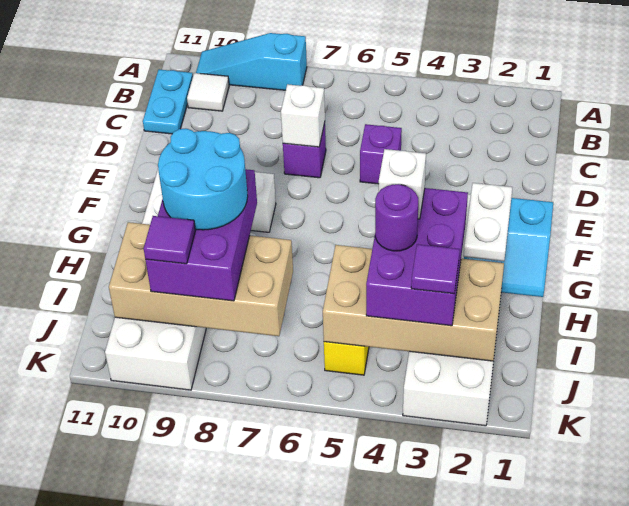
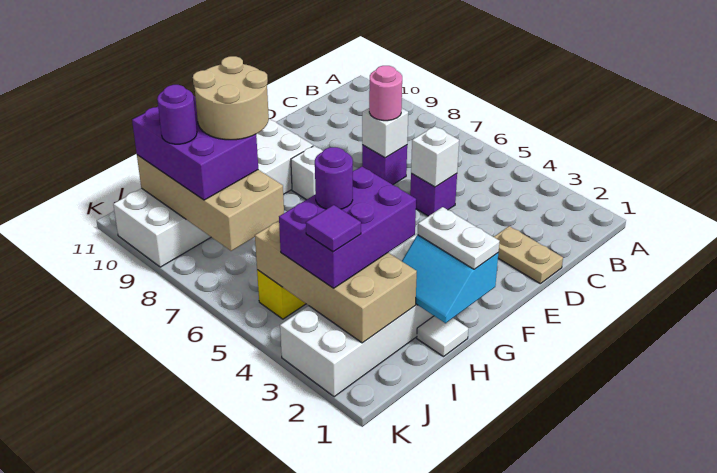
cyan 1x3 slope [196,33,307,90] -> none
white 1x1 tile [187,73,229,111] -> white 1x1 tile moved to [417,316,468,357]
cyan 1x2 plate [143,70,193,134] -> none
none -> tan 1x2 plate [494,226,563,284]
none -> pink 1x1 round brick [369,66,402,121]
white 1x2 plate [463,183,513,261] -> white 1x2 plate turned to [418,207,500,269]
white 1x1 brick [379,149,426,219] -> white 1x1 brick moved to [411,126,459,187]
purple 2x3 brick [146,169,257,301] -> purple 2x3 brick turned to [132,96,258,200]
cyan 2x2 round brick [158,129,248,230] -> tan 2x2 round brick [193,56,269,140]
purple 1x1 tile [144,216,195,264] -> purple 1x1 round brick [157,85,197,144]

